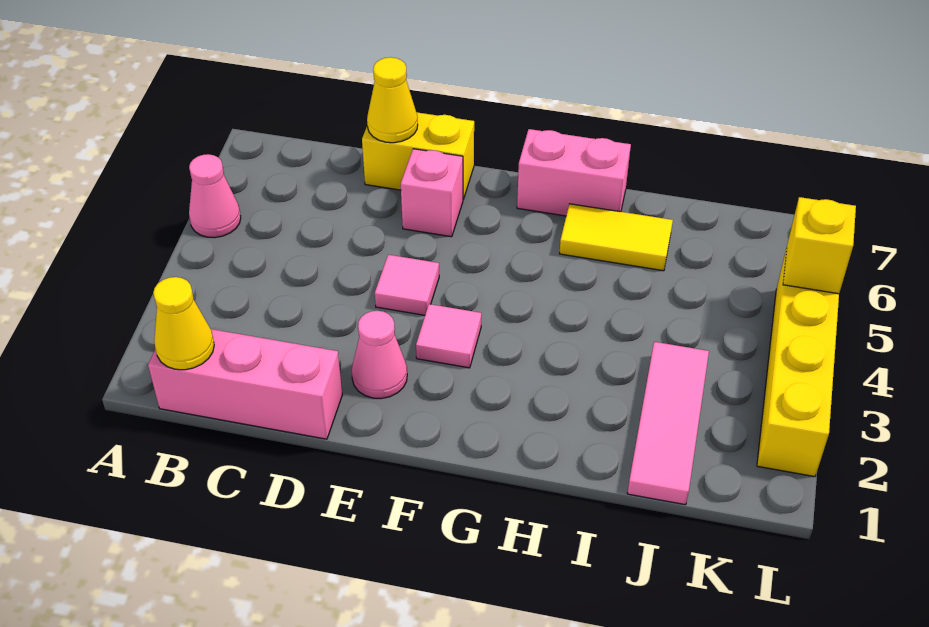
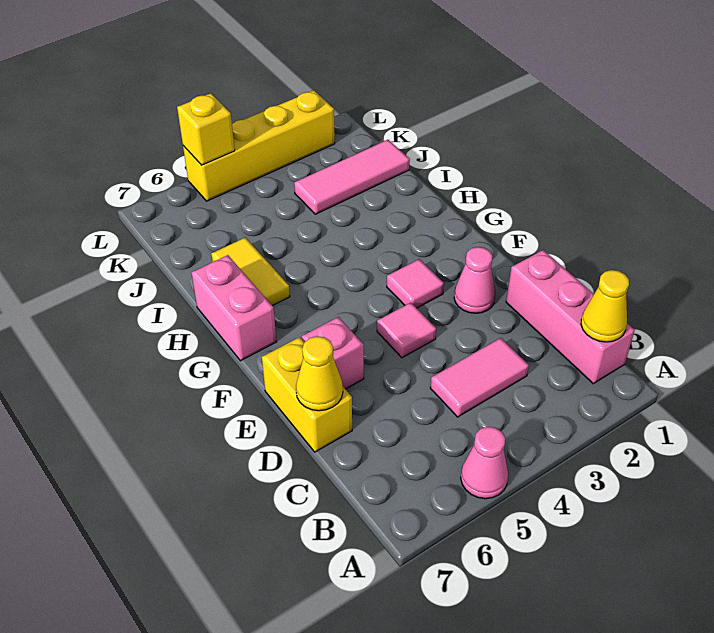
none -> pink 1x2 tile [430,338,529,417]

